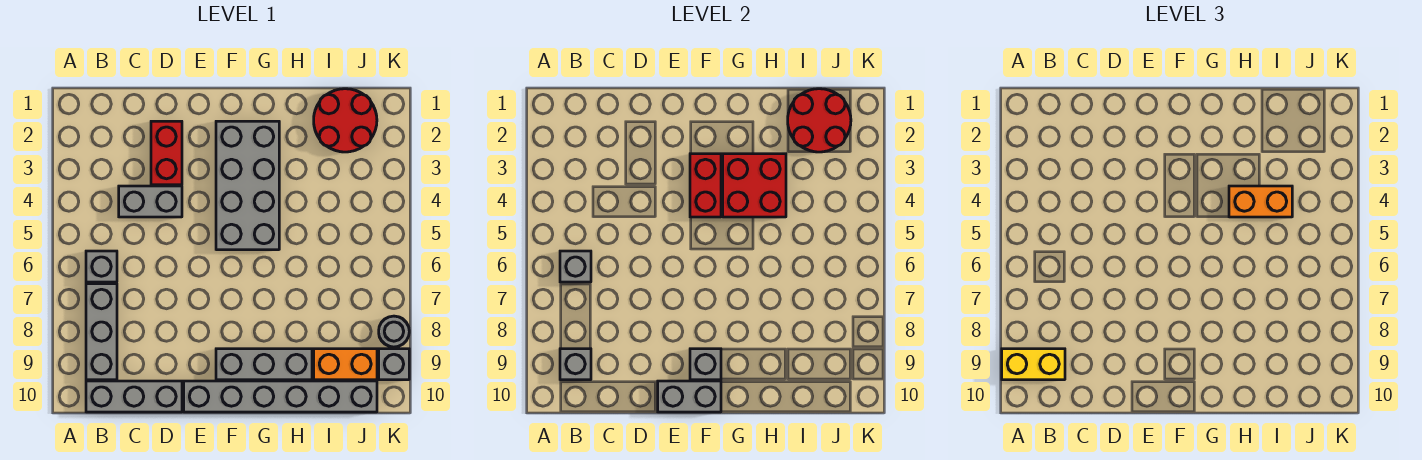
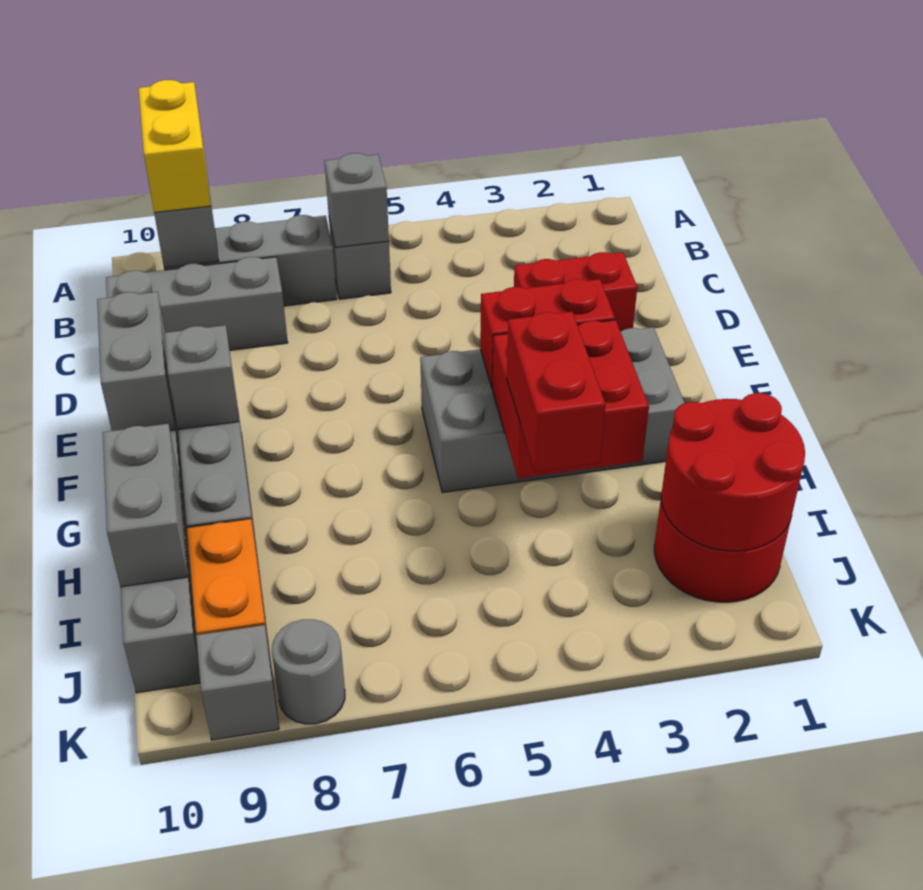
grey 1x3 brick [86,381,182,412] -> grey 1x3 brick turned to [106,257,288,350]
grey 1x2 brick [119,186,182,217] -> grey 1x2 brick moved to [103,424,188,587]
orange 1x2 brick [1229,186,1292,217] -> red 1x2 brick [507,312,606,472]

